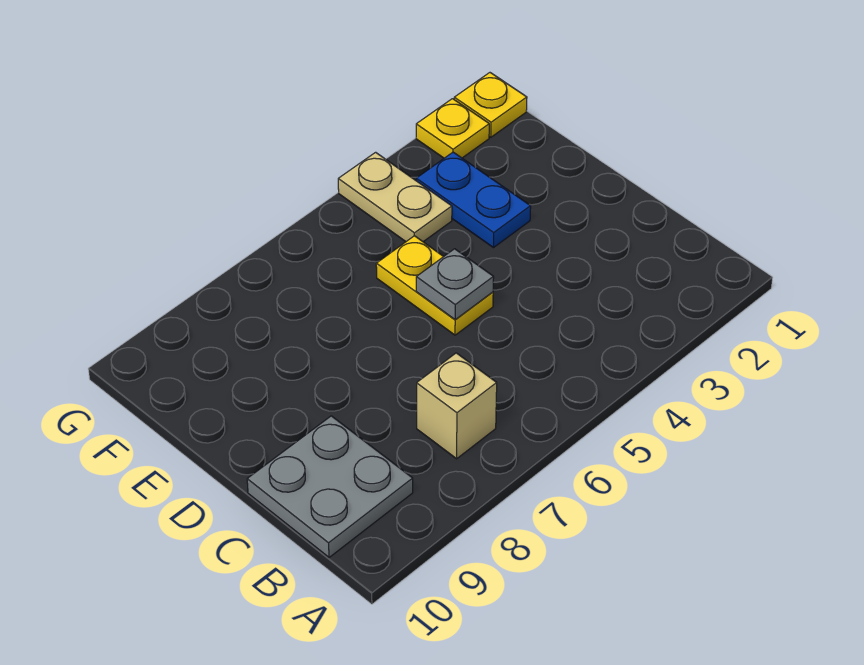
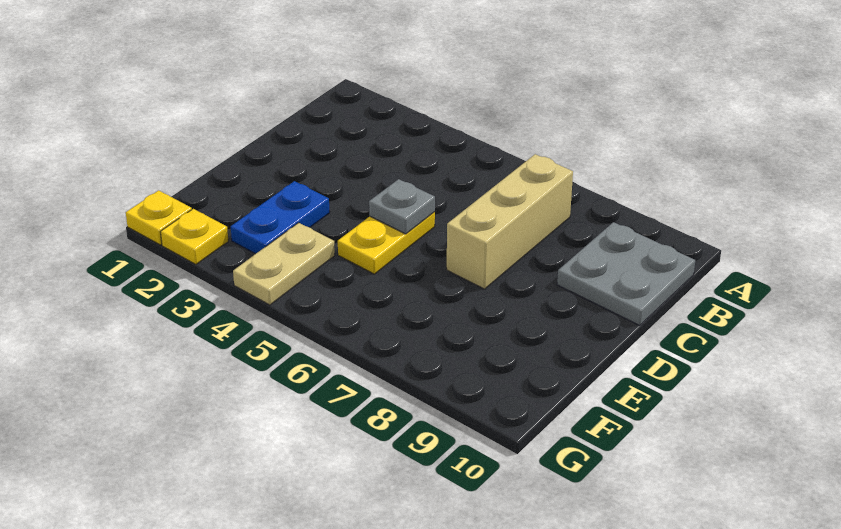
tan 1x1 brick [417,353,497,459] -> tan 1x3 brick [447,154,573,289]

